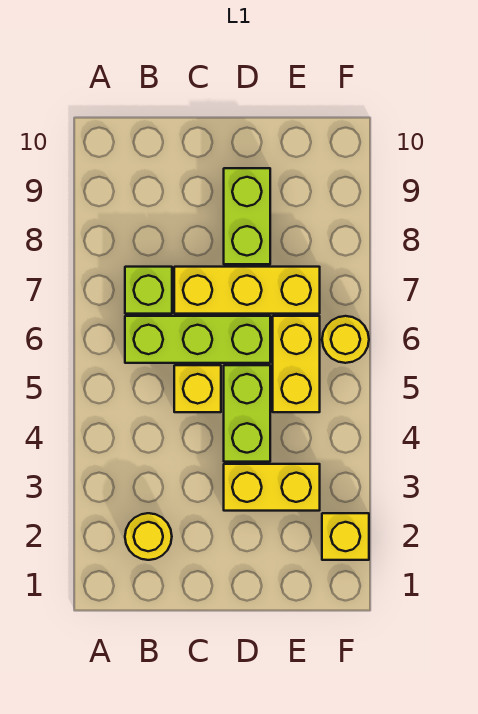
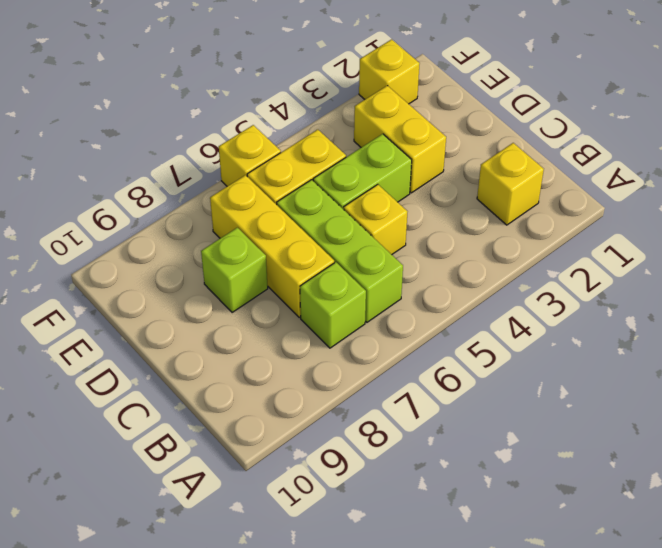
yellow 1x1 round brick [125,513,172,560] -> yellow 1x1 brick [477,143,544,225]
lime 1x2 brick [224,168,270,264] -> lime 1x1 brick [201,228,268,313]
yellow 1x1 round brick [322,316,369,363] -> yellow 1x1 brick [219,125,281,186]

